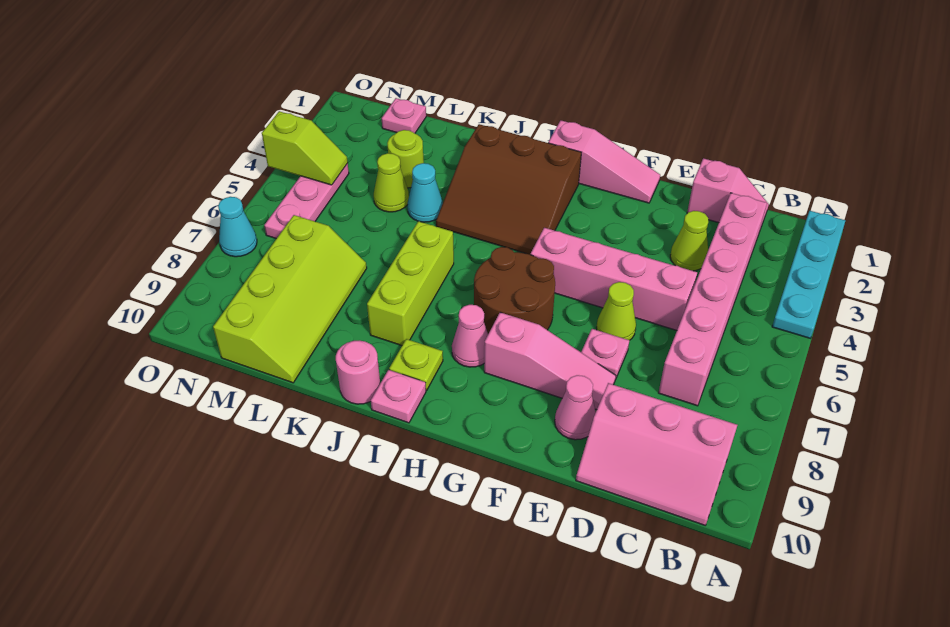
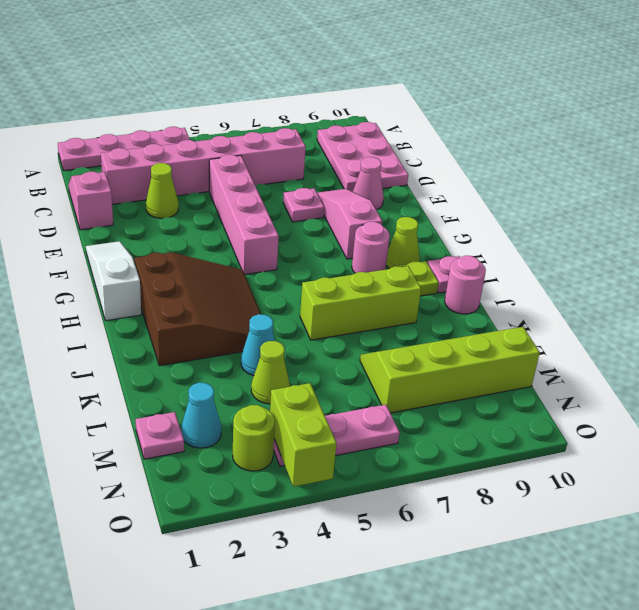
cyan 1x4 plate [772,211,845,338] -> pink 1x4 plate [58,127,190,171]
pink 2x3 slope [576,383,737,525] -> pink 2x3 plate [317,122,408,192]
lime 1x1 cone [596,282,636,340] -> lime 1x1 cone moved to [386,217,420,269]
pink 1x3 slope [548,120,660,203] -> white 1x3 slope [86,241,141,321]
brown 2x2 round brick [474,247,555,334] -> none
pink 1x1 cone [452,305,488,367] -> pink 1x1 round brick [352,222,390,273]
lime 1x1 round brick [387,130,424,188] -> lime 1x1 round brick moved to [233,405,275,471]
lime 1x2 slope [262,111,348,185] -> lime 1x2 brick [270,383,337,487]
cyan 1x1 cone [218,197,257,257] -> cyan 1x1 cone moved to [181,383,221,448]

